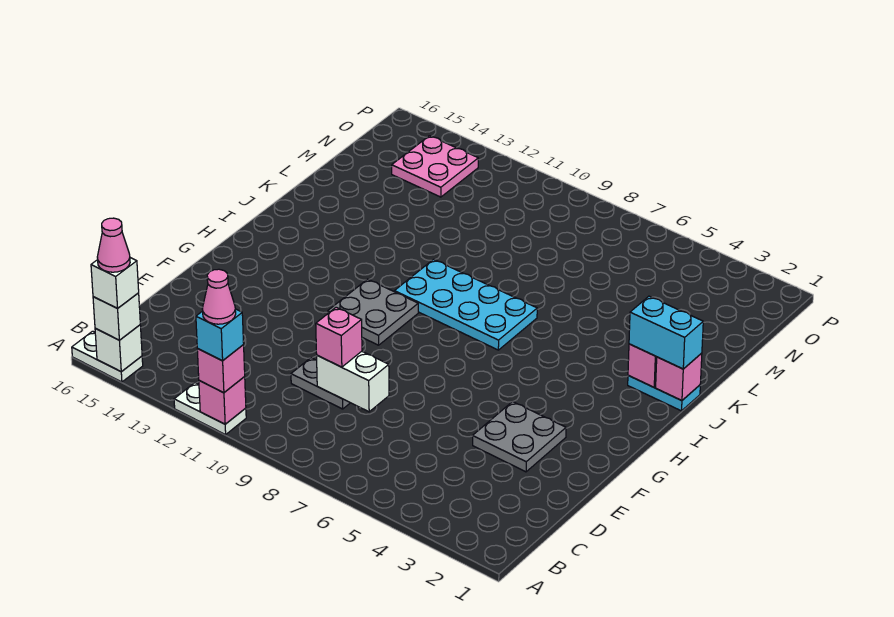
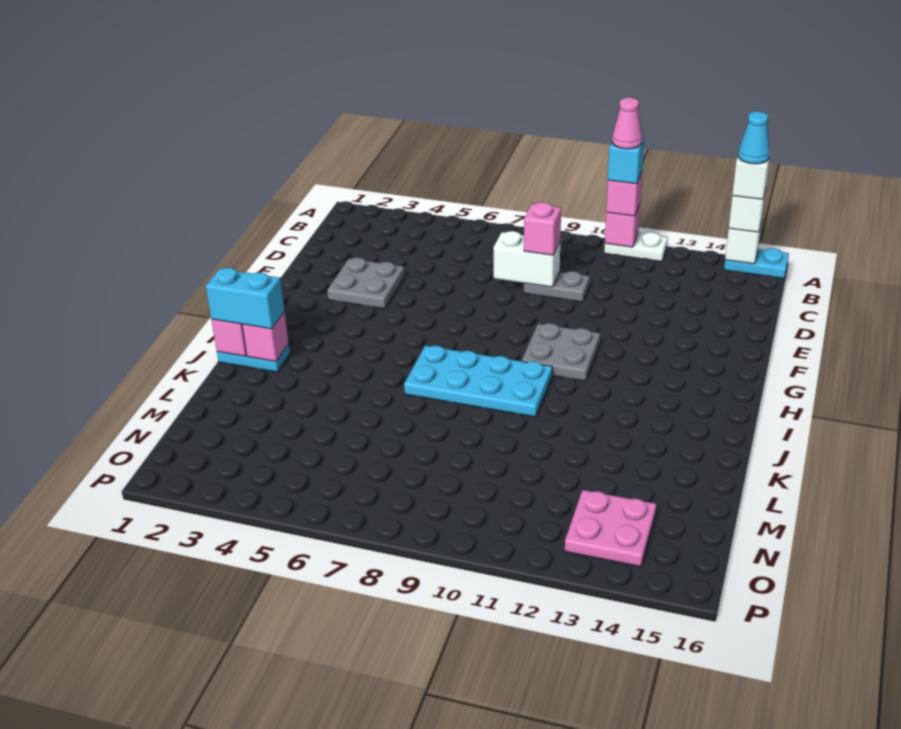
white 1x2 plate [72,331,143,382] -> cyan 1x2 plate [724,249,789,278]
pink 1x1 cone [97,218,130,272] -> cyan 1x1 cone [738,111,770,164]

